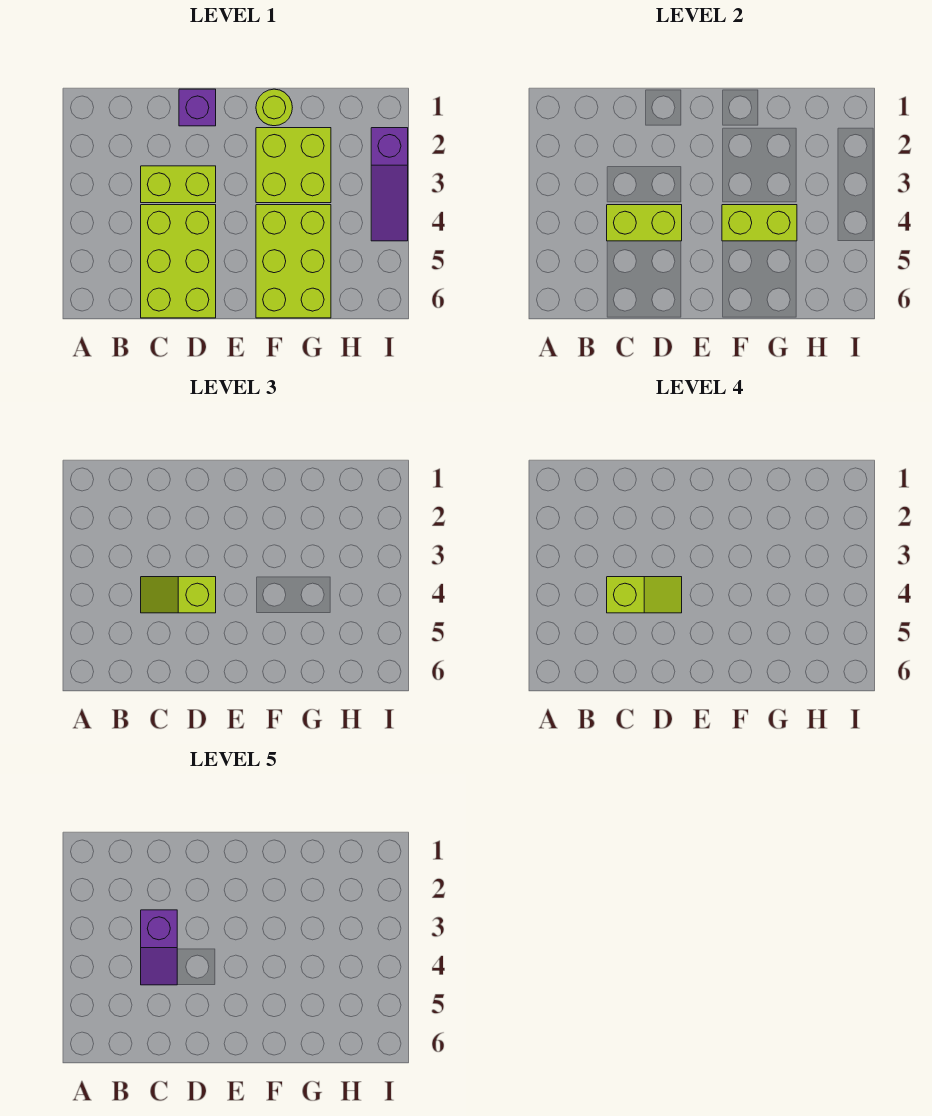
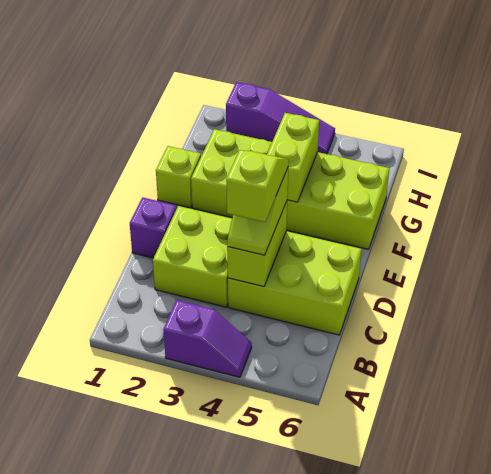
lime 1x2 brick [141,166,216,203] -> lime 2x2 brick [153,206,232,307]
purple 1x2 slope [141,910,177,985] -> purple 1x2 slope moved to [163,300,252,377]
lime 1x1 round brick [256,89,292,126] -> lime 1x1 brick [156,146,201,208]

